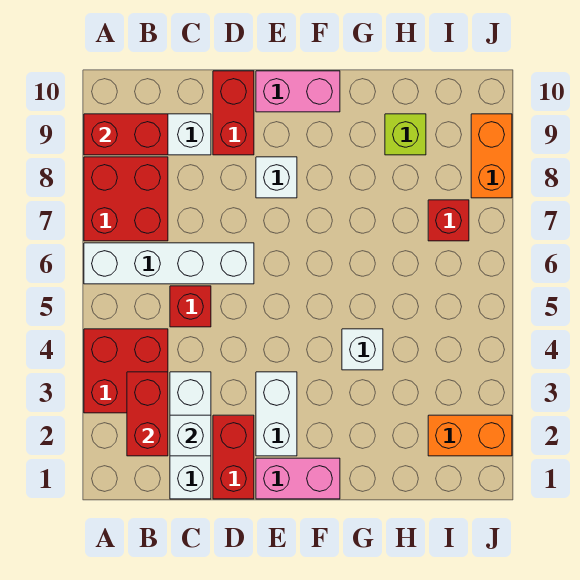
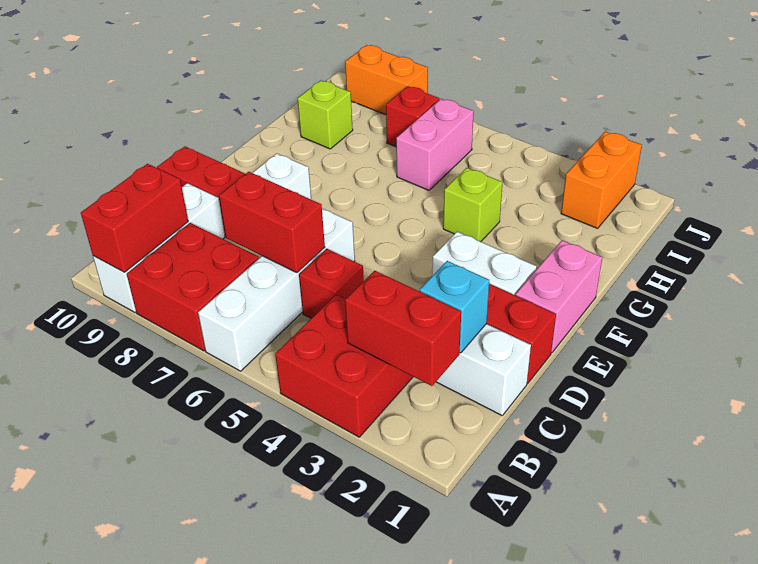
white 1x1 brick [170,415,211,456] -> cyan 1x1 brick [420,261,489,353]
none -> red 1x2 brick [219,172,325,273]
pink 1x2 brick [256,71,340,112] -> pink 1x2 brick moved to [396,99,474,190]
white 1x1 brick [342,329,383,370] -> lime 1x1 brick [443,168,503,242]

